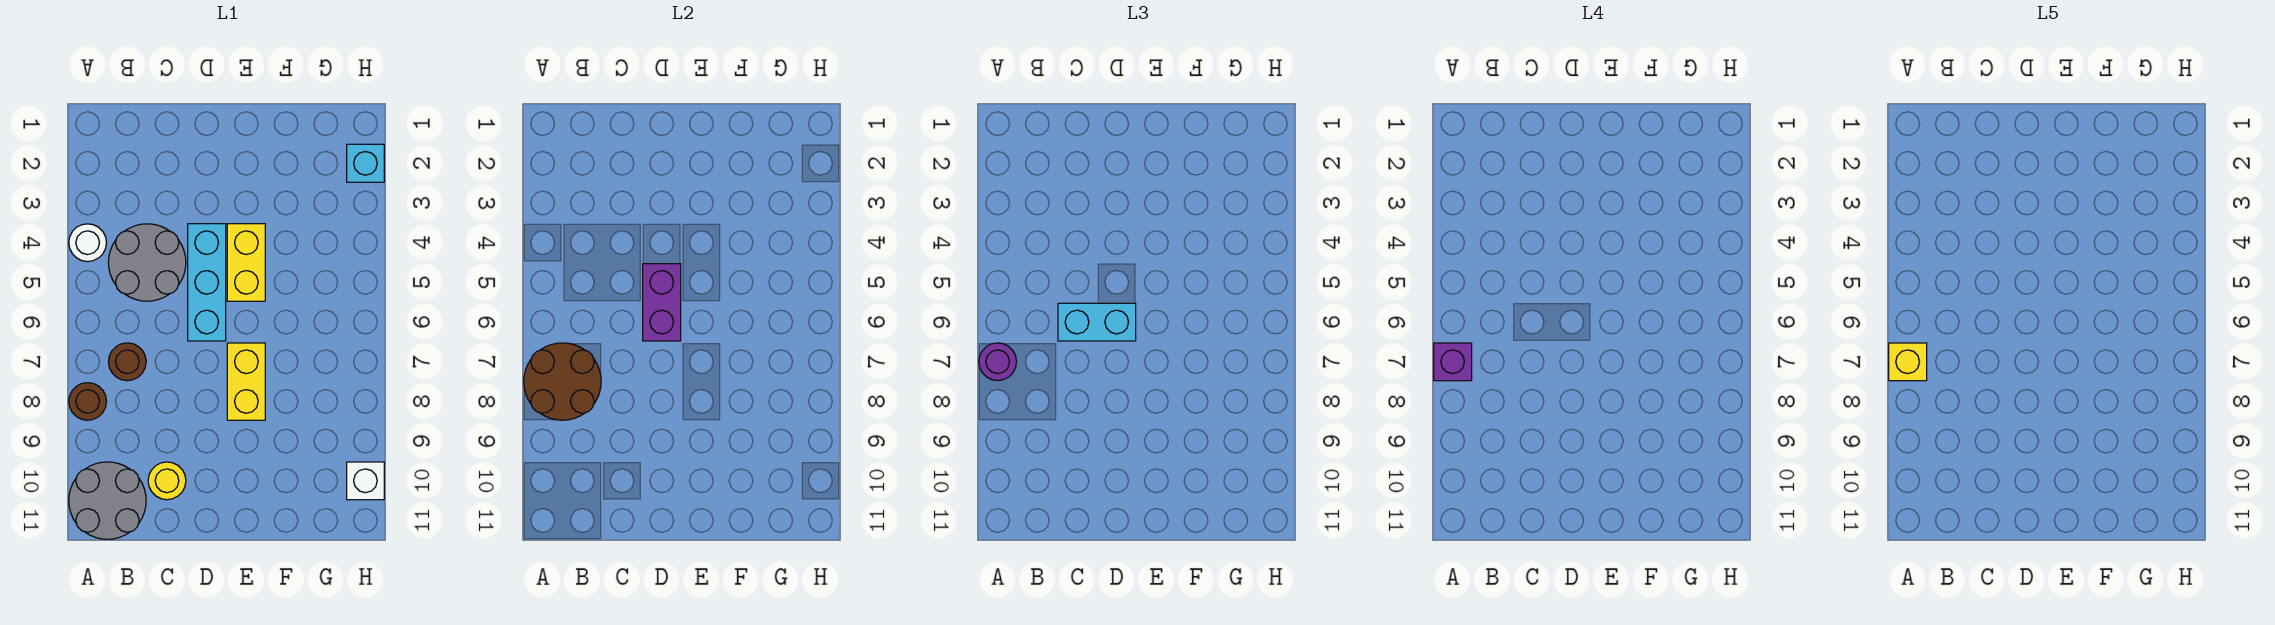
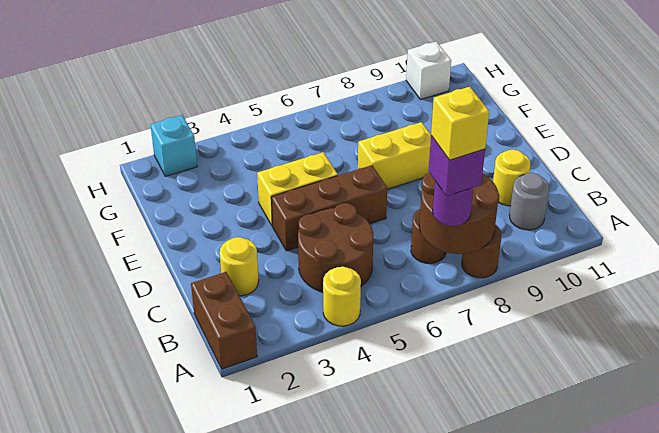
none -> brown 1x2 brick [191,272,257,369]
white 1x1 round brick [69,224,106,262] -> yellow 1x1 round brick [323,267,361,326]
grey 2x2 round brick [69,462,146,539] -> grey 1x1 round brick [509,173,549,230]
grey 2x2 round brick [108,224,186,301] -> brown 2x2 round brick [298,203,373,292]
none -> yellow 1x1 round brick [220,237,259,296]
cyan 1x2 brick [1058,303,1136,341] -> none
cyan 1x3 brick [188,224,226,341] -> brown 1x3 brick [271,165,387,251]
purple 1x2 brick [643,264,681,341] -> none

